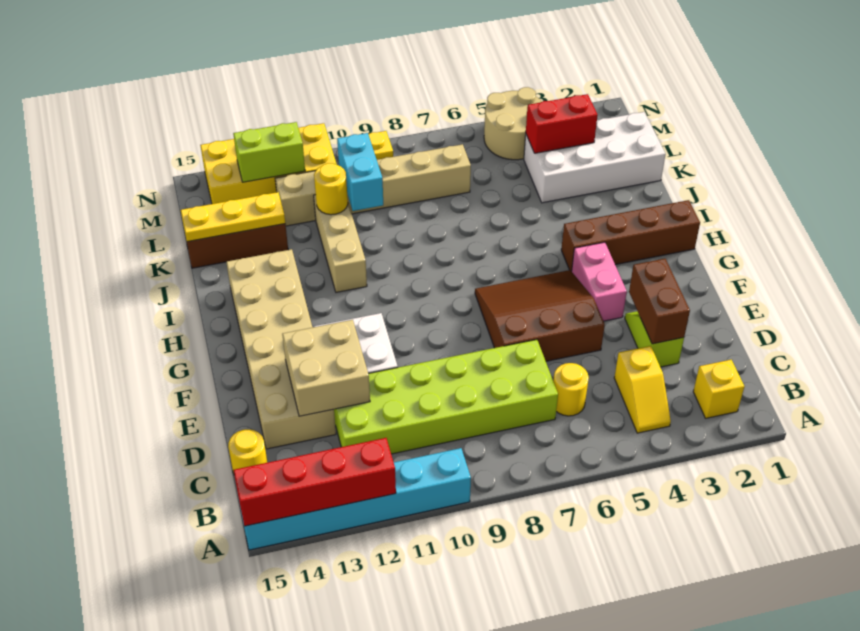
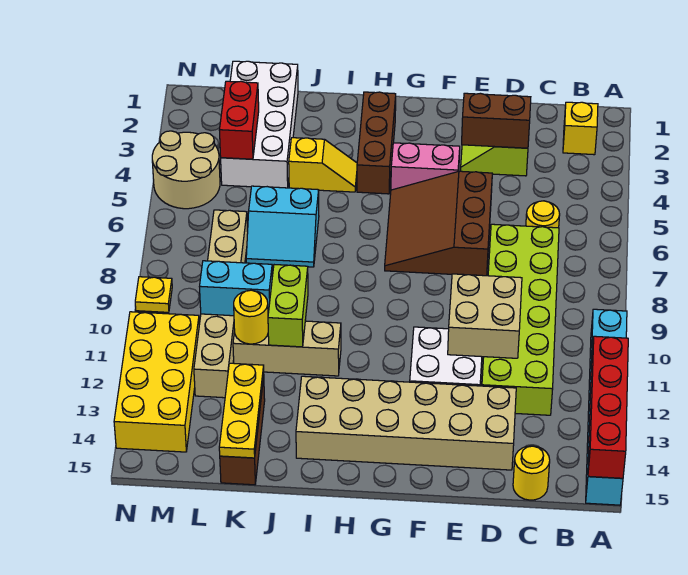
yellow 1x2 slope [614,346,671,433] -> yellow 1x2 slope moved to [289,138,357,192]
tan 2x2 brick [282,320,370,416] -> tan 2x2 brick moved to [448,274,522,358]
brown 1x4 brick [561,200,700,271] -> brown 1x3 brick [357,92,396,194]
none -> cyan 2x2 slope [246,186,319,267]
lime 1x2 brick [233,122,305,182] -> lime 1x2 brick moved to [268,265,308,347]

